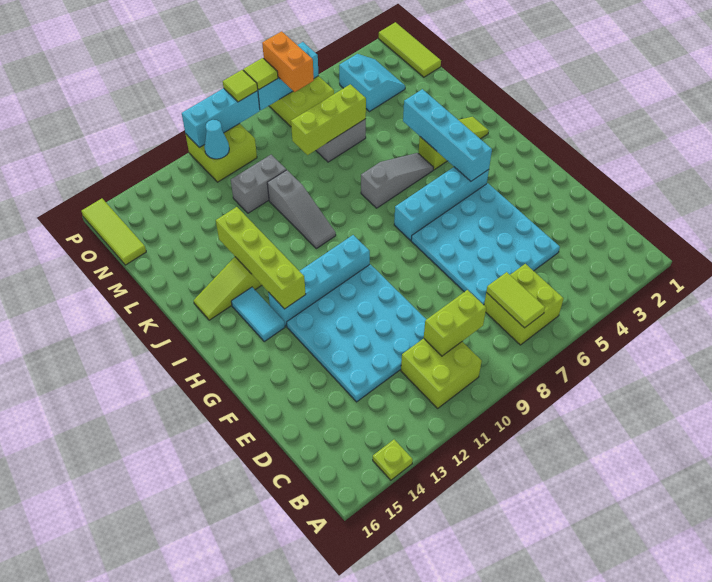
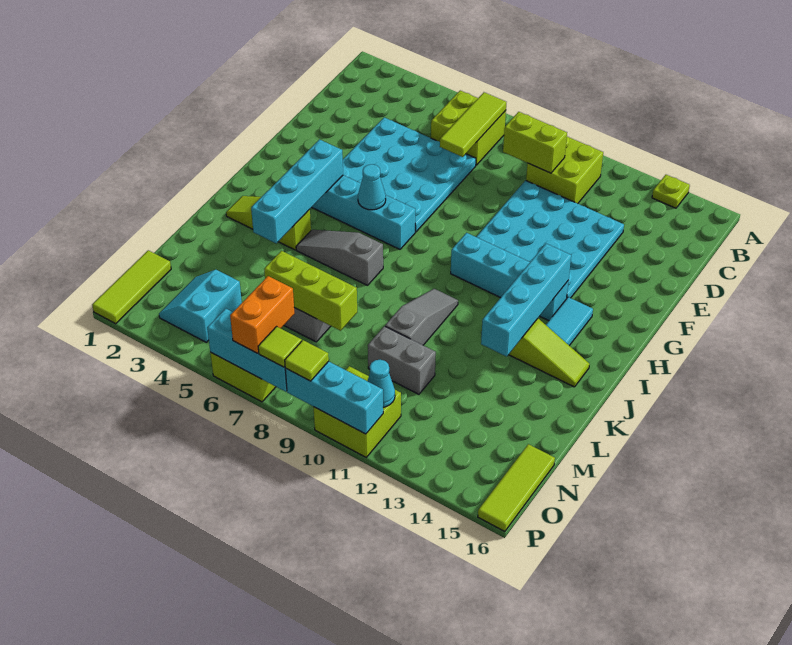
lime 1x2 tile [486,272,545,328] -> lime 1x3 tile [440,92,506,157]
none -> cyan 1x1 cone [358,164,386,210]
lime 1x4 brick [216,207,306,309] -> cyan 1x4 brick [481,244,571,356]

